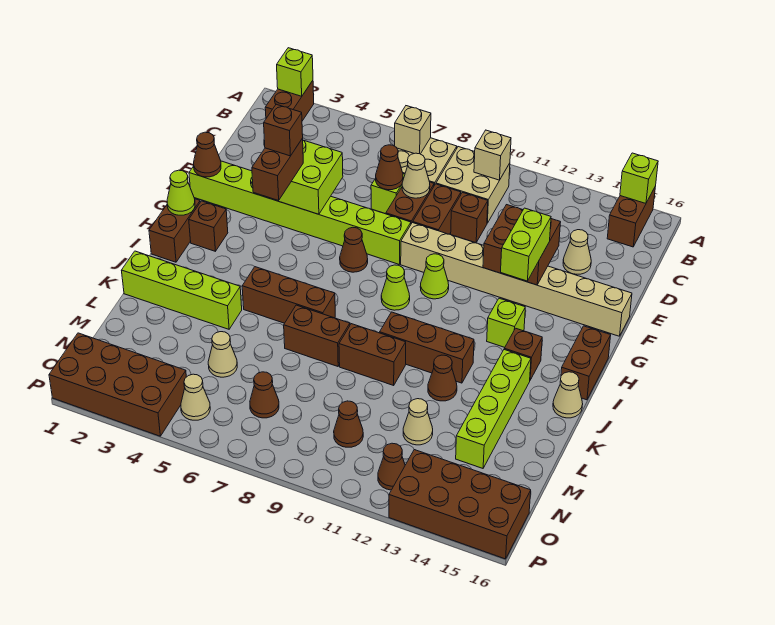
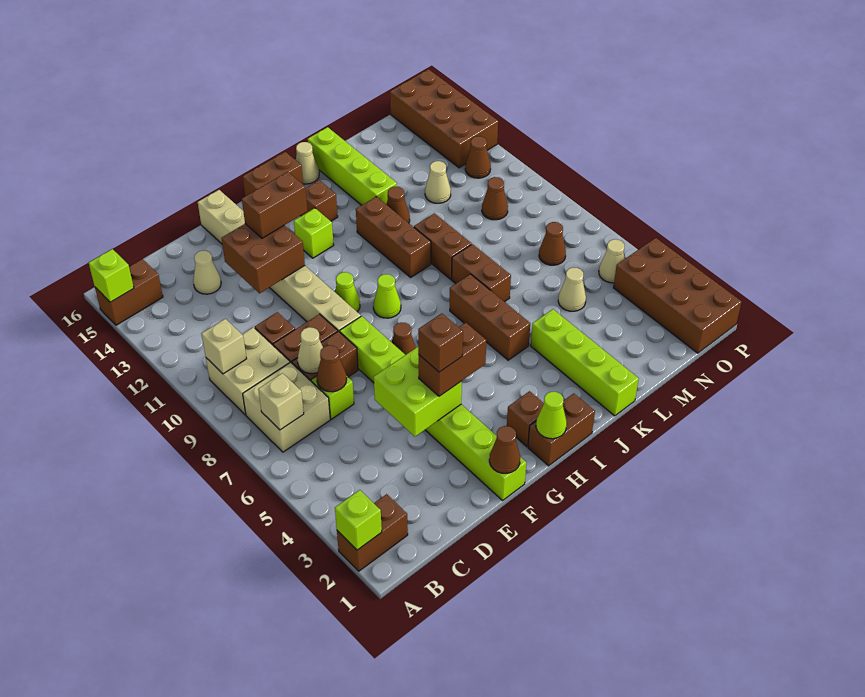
lime 1x2 brick [501,208,551,281] -> brown 1x2 brick [242,172,307,238]
lime 1x4 brick [456,350,531,468] -> lime 1x4 brick turned to [308,127,397,205]

